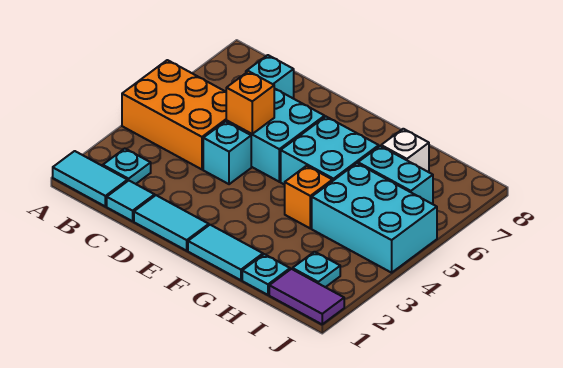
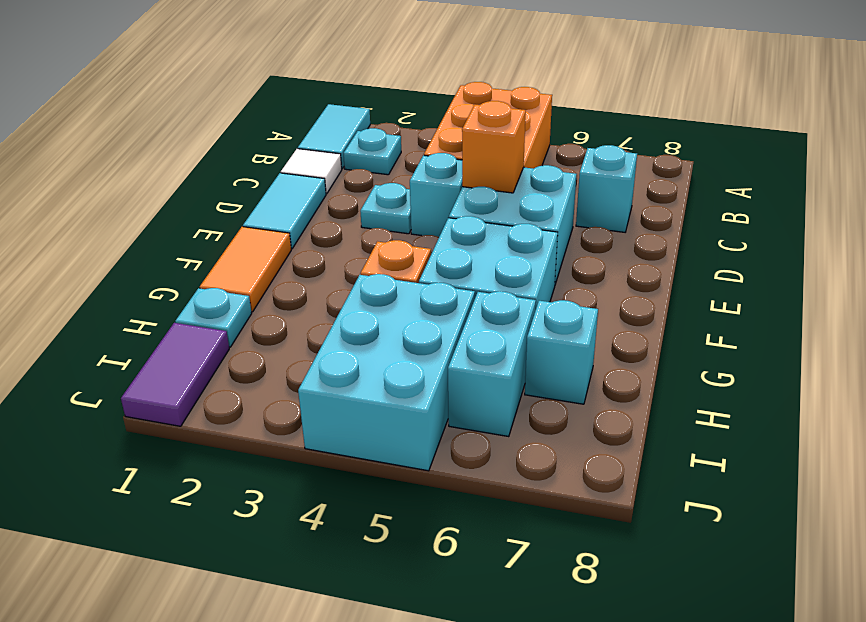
cyan 1x1 tile [107,181,155,221] -> white 1x1 tile [281,149,342,194]
cyan 1x2 tile [188,225,263,280] -> orange 1x2 tile [200,227,291,312]
white 1x1 brick [381,129,429,172] -> cyan 1x1 brick [525,300,598,404]
cyan 1x1 plate [292,252,340,287] -> cyan 1x1 plate moved to [360,183,411,234]

